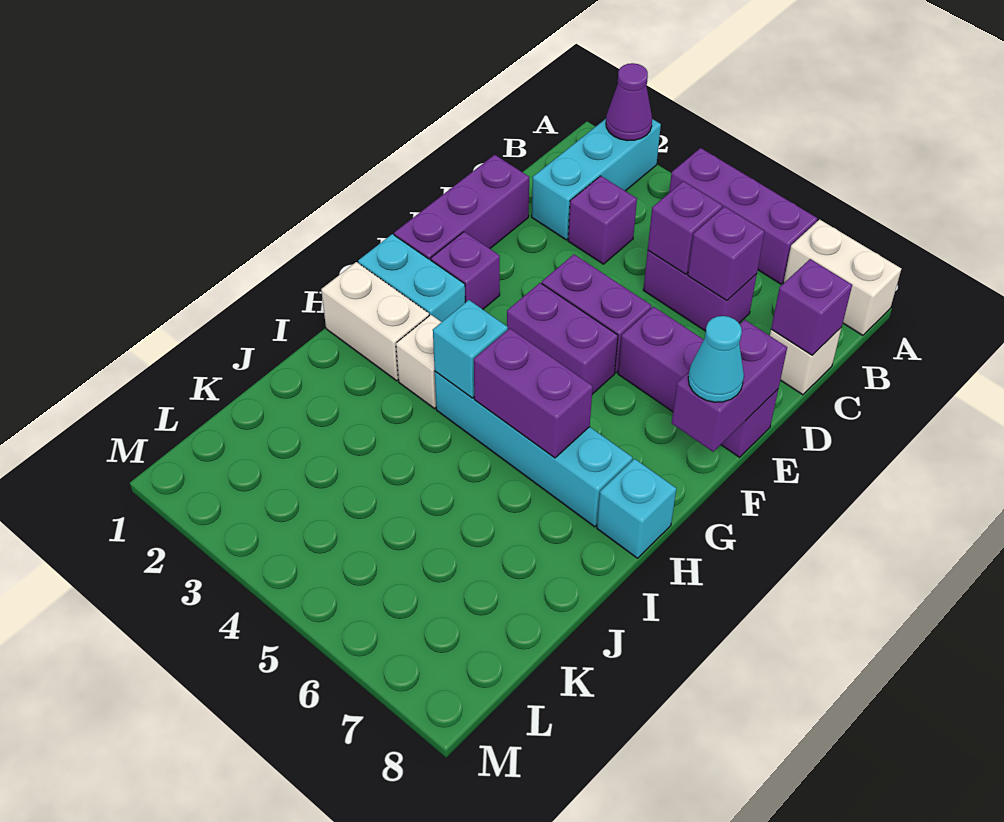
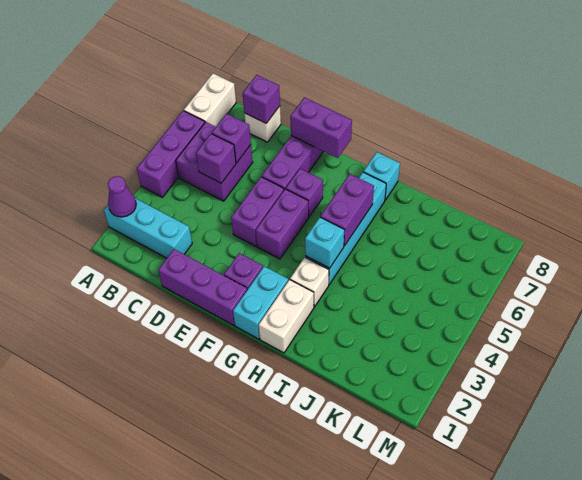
purple 1x1 brick [568,176,637,264] -> purple 1x1 brick moved to [286,169,323,217]
purple 1x2 brick [643,251,757,331] -> purple 2x2 brick [176,122,253,201]
cyan 1x1 cone [688,316,744,402] -> none

